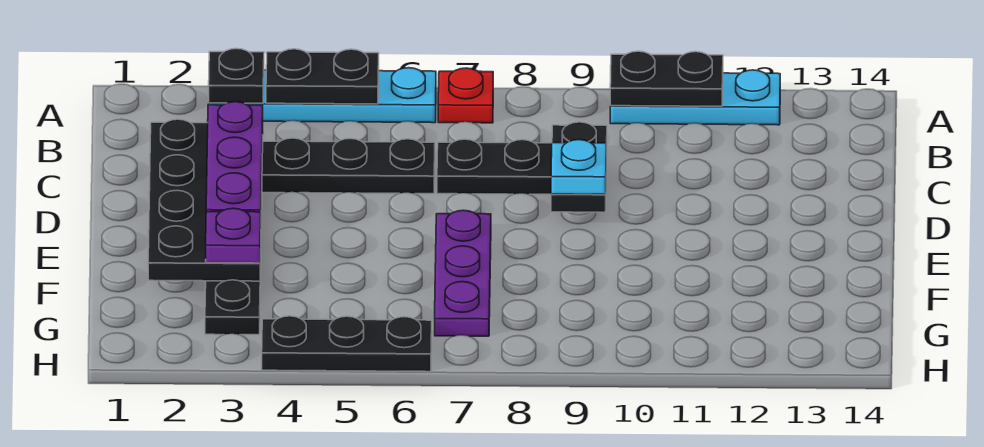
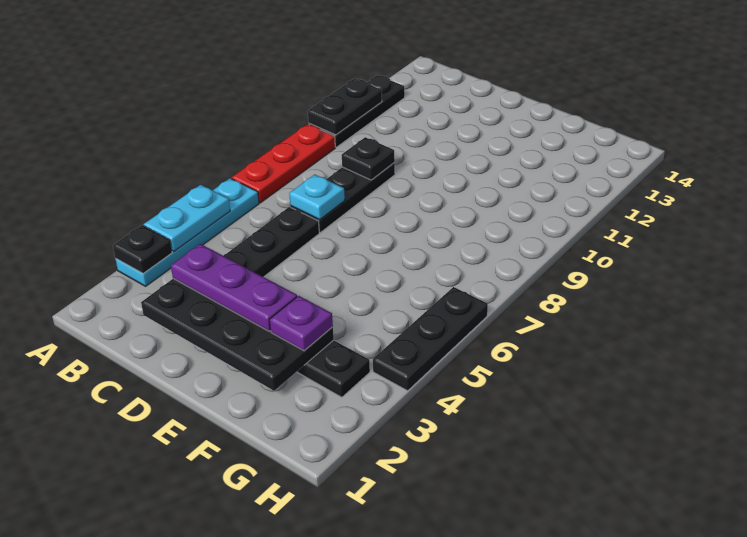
black 1x2 plate [266,49,379,104] -> cyan 1x2 plate [144,185,230,251]
red 1x1 plate [438,68,493,123] -> red 1x3 plate [232,124,335,203]
cyan 1x3 plate [610,70,780,125] -> black 1x3 plate [309,75,405,147]
black 1x2 plate [551,122,607,212] -> black 1x1 plate [342,137,395,180]
cyan 1x1 plate [551,140,606,194] -> cyan 1x1 plate moved to [289,174,345,219]
purple 1x3 plate [435,210,491,336] -> none

